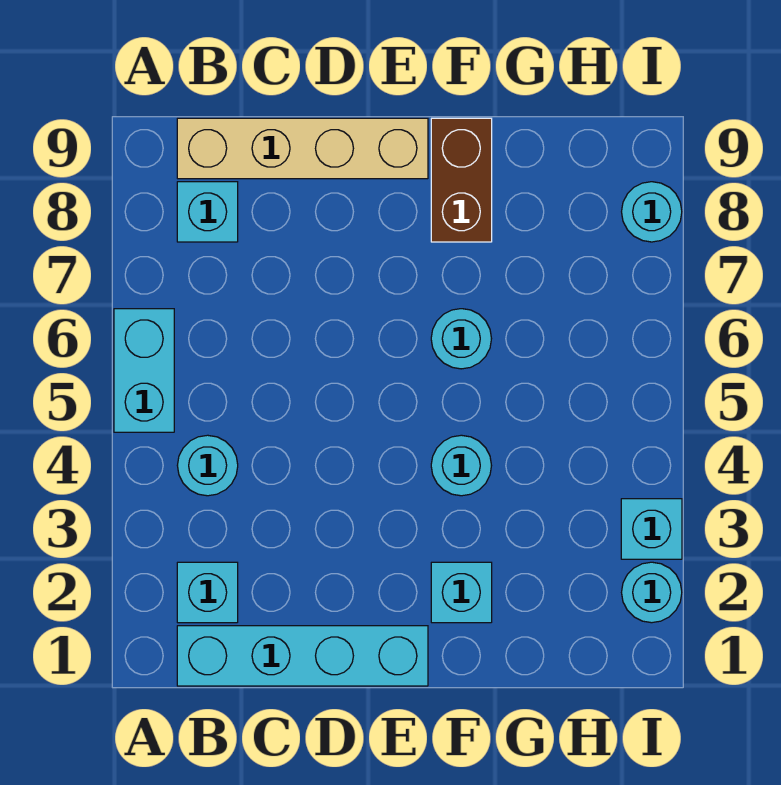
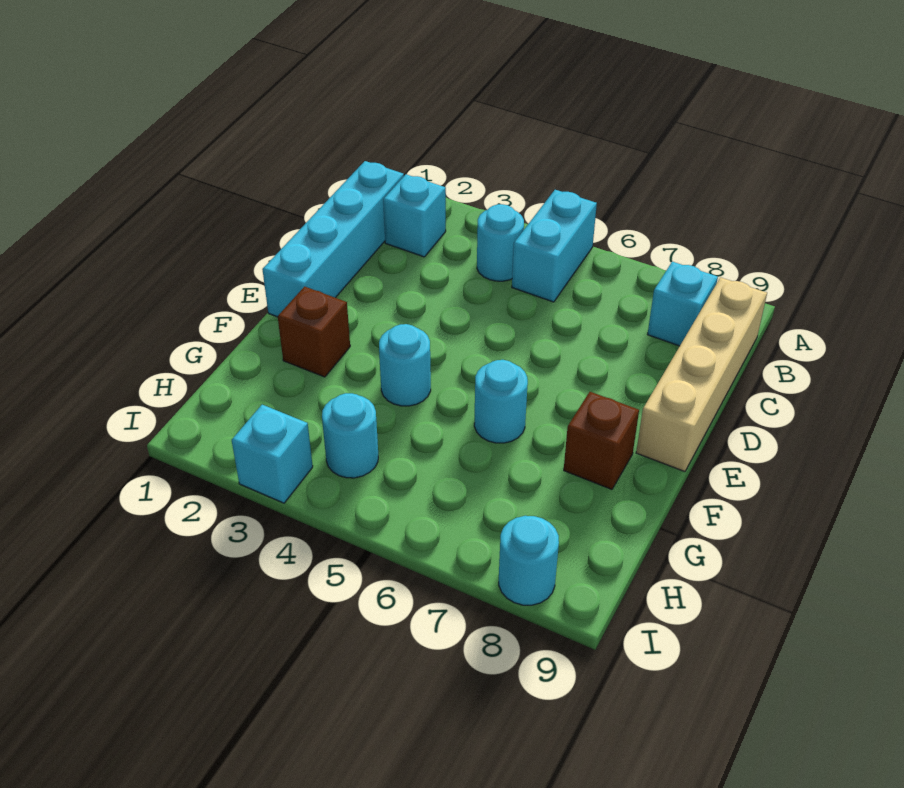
cyan 1x2 brick [114,309,174,432] -> cyan 1x2 brick turned to [512,190,597,302]
cyan 1x1 brick [431,562,492,623] -> brown 1x1 brick [278,287,350,377]
brown 1x2 brick [431,118,492,242] -> brown 1x1 brick [564,392,639,489]
cyan 1x1 round brick [622,562,682,623] -> cyan 1x1 round brick moved to [322,393,378,478]

